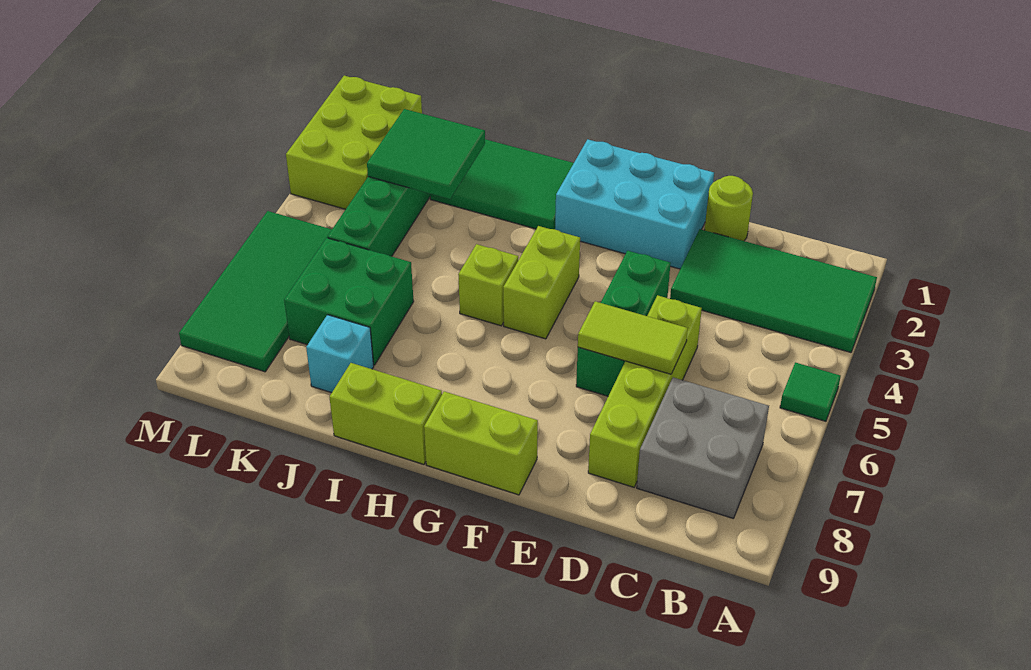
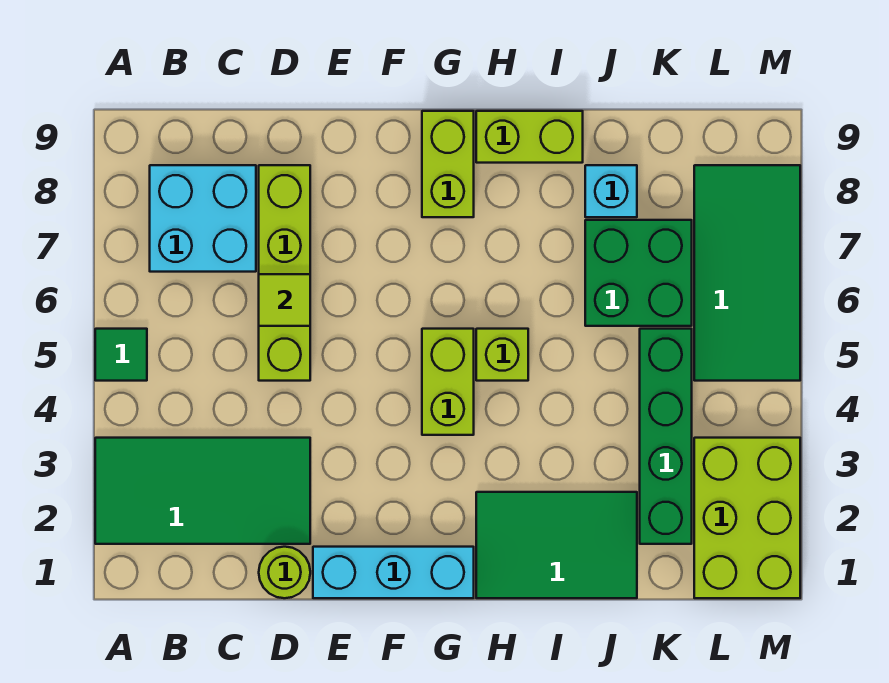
grey 2x2 brick [637,378,769,518] -> cyan 2x2 brick [150,165,256,272]
lime 1x2 tile [578,301,688,374] -> lime 1x1 tile [259,274,310,326]
cyan 2x3 brick [555,139,714,269] -> cyan 1x3 brick [313,547,474,598]
green 1x3 brick [576,251,671,396] -> none
lime 1x2 brick [424,391,538,495] -> lime 1x2 brick turned to [422,111,474,217]
green 2x2 tile [367,109,485,199] -> none

